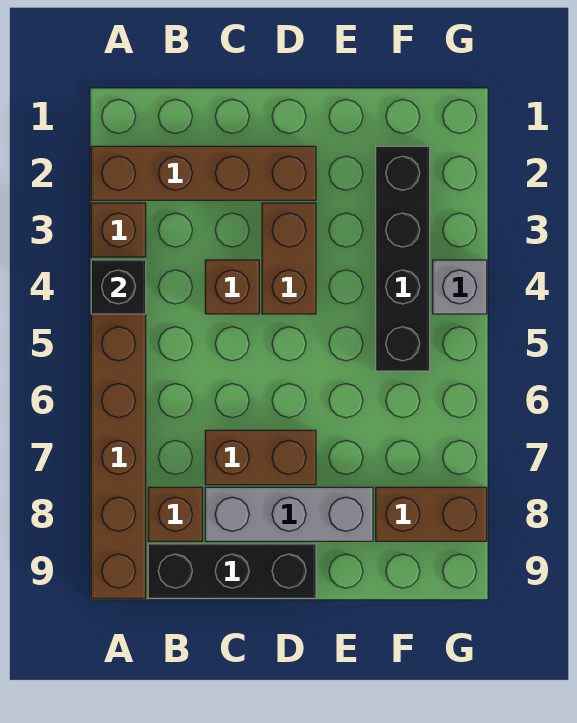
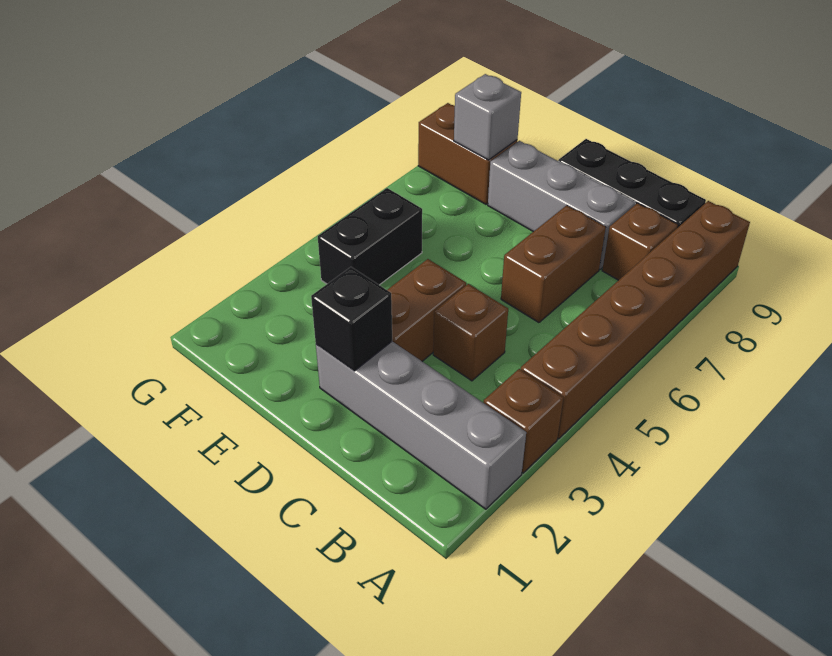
brown 1x4 brick [91,146,316,200] -> grey 1x4 brick [316,341,526,509]
black 1x1 brick [91,260,146,314] -> black 1x1 brick moved to [311,267,392,371]
brown 1x2 brick [205,430,316,485] -> brown 1x2 brick turned to [501,205,606,322]
black 1x4 brick [376,146,430,371] -> black 1x2 brick [318,188,422,285]
grey 1x1 brick [433,260,487,314] -> grey 1x1 brick moved to [454,74,521,160]

